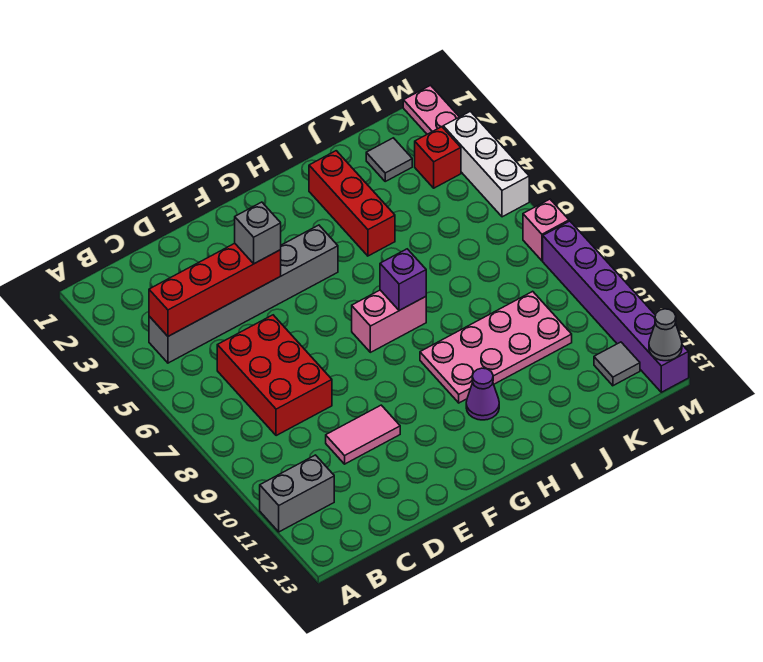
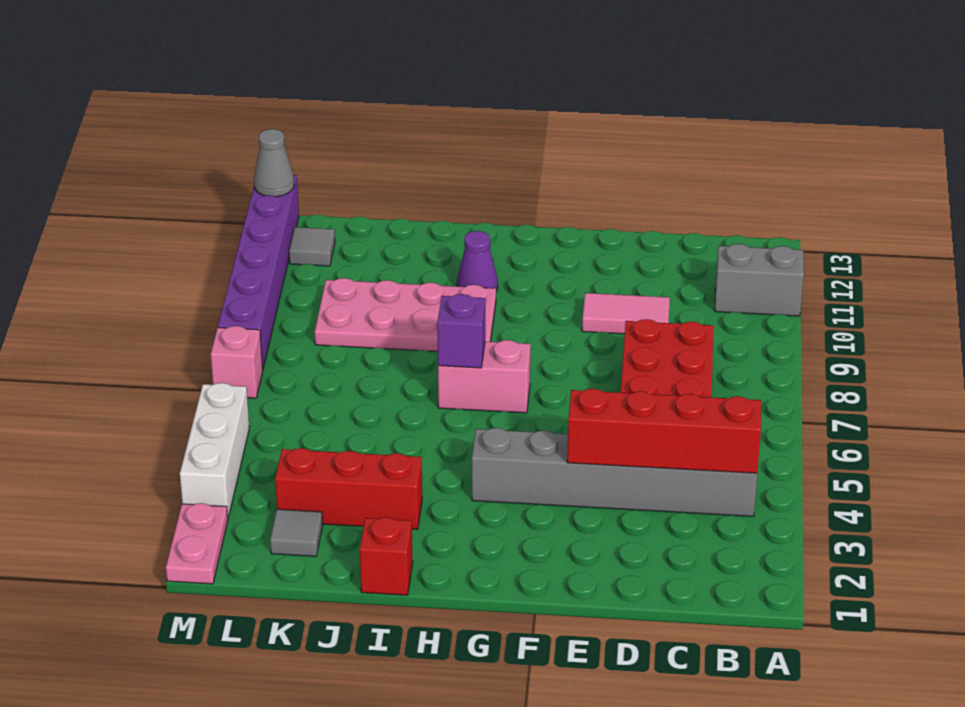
grey 1x1 brick [235,202,281,264] -> none
red 1x3 brick [309,151,395,256] -> red 1x3 brick turned to [275,448,422,529]
red 1x1 brick [415,127,461,188] -> red 1x1 brick moved to [360,517,413,595]

